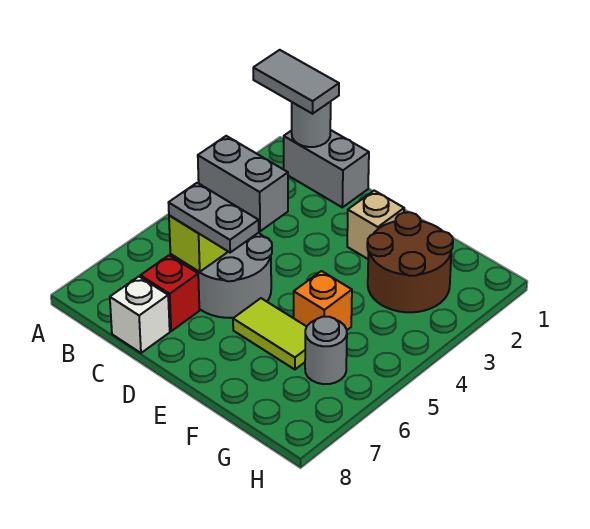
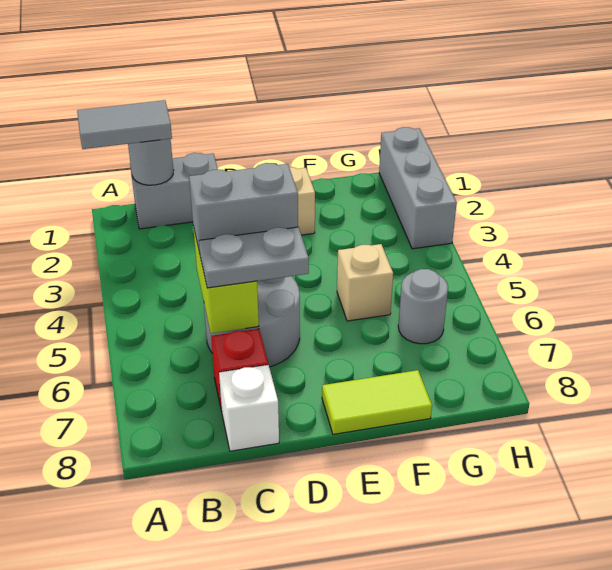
lime 1x2 tile [233,298,307,369] -> lime 1x2 tile moved to [322,370,432,434]
brown 2x2 round brick [367,212,453,312] -> none
orange 1x1 brick [294,271,352,330] -> tan 1x1 brick [337,244,393,321]
none -> grey 1x3 brick [379,127,457,249]

